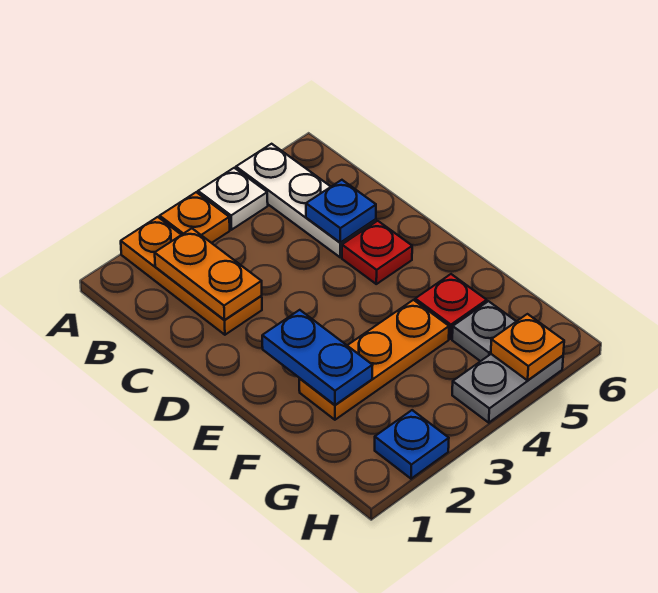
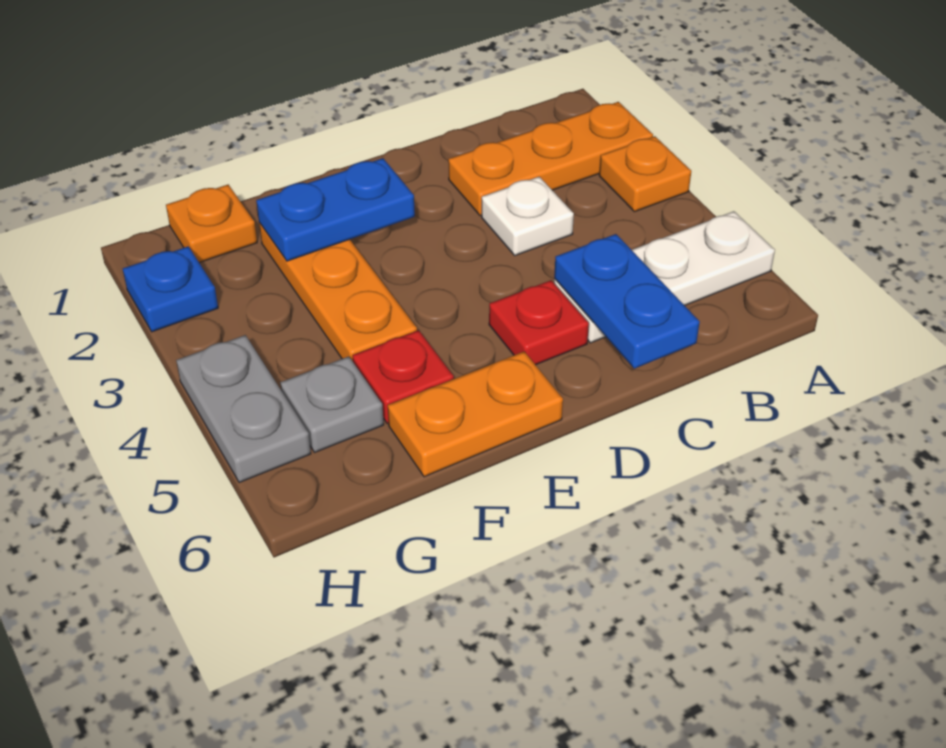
white 1x1 plate [198,168,268,230] -> white 1x1 plate moved to [482,177,574,255]
orange 1x2 plate [155,228,262,320] -> orange 1x2 plate moved to [388,352,563,477]
blue 1x1 plate [306,180,376,242] -> blue 1x2 plate [554,234,700,369]
orange 1x1 plate [491,314,564,380] -> orange 1x1 plate moved to [166,185,257,263]

